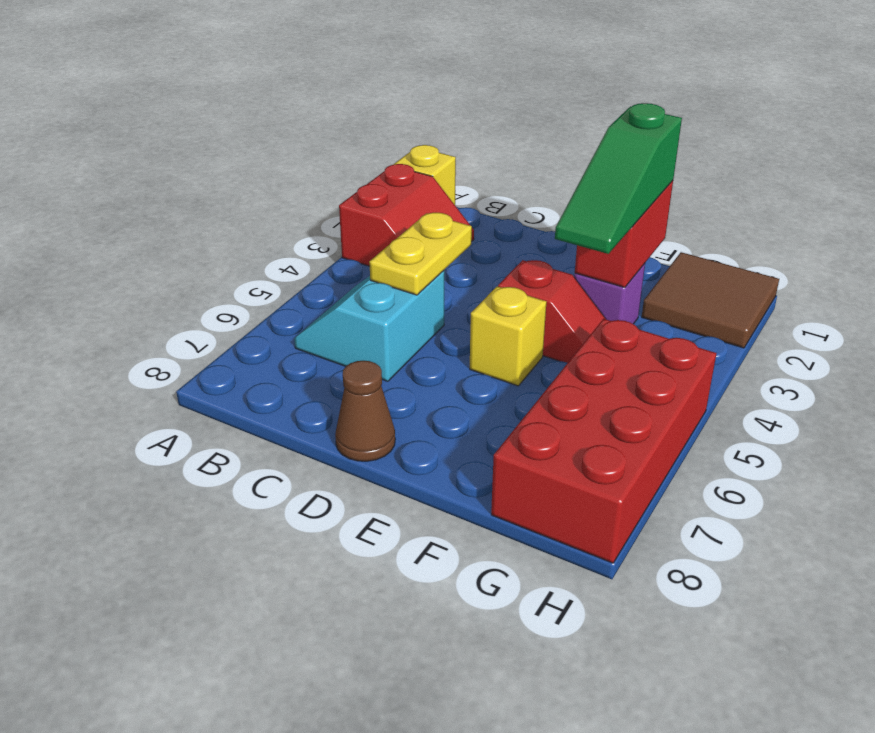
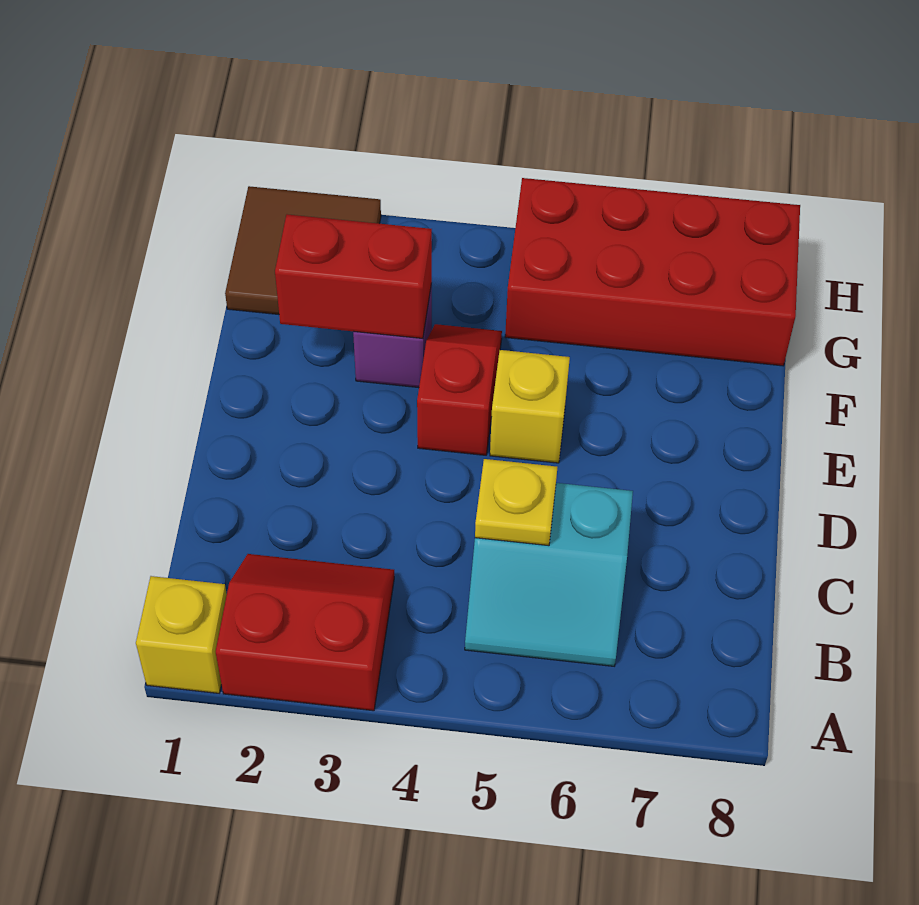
yellow 1x2 plate [369,213,472,295] -> yellow 1x1 plate [475,459,557,546]
brown 1x1 cone [335,361,395,461] -> none
green 1x3 slope [555,103,682,254] -> none

